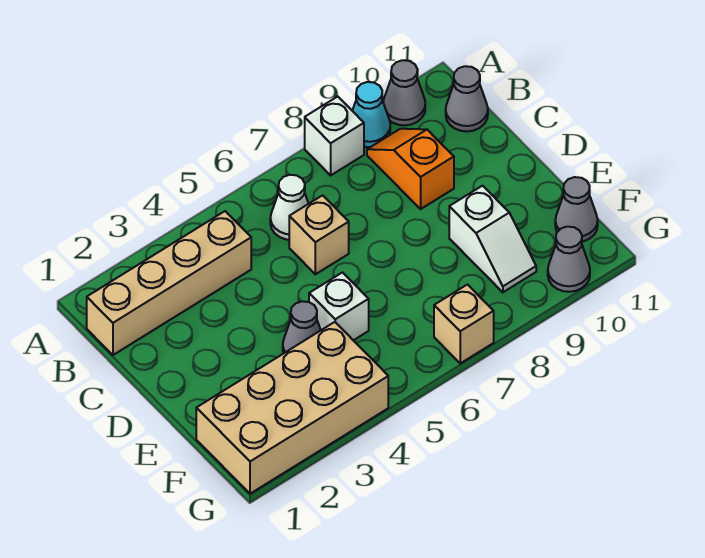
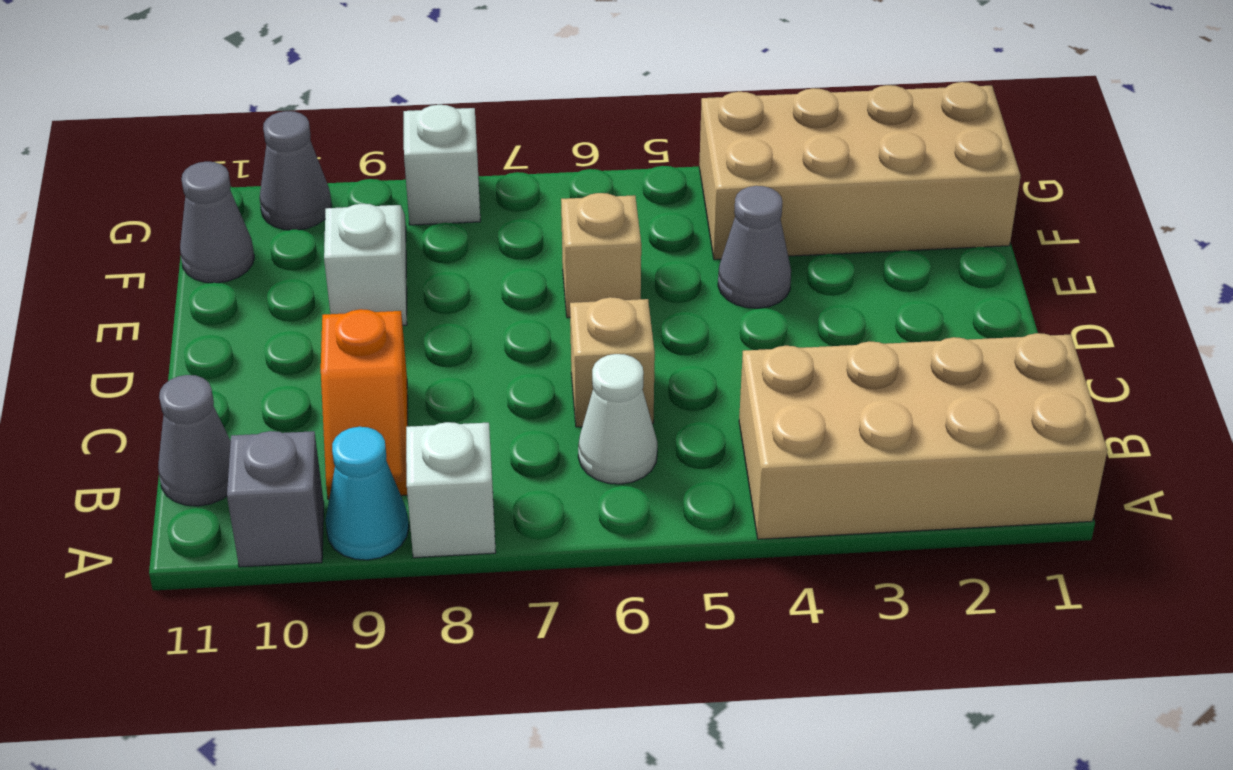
grey 1x1 cone [383,60,425,125] -> grey 1x1 brick [227,431,324,567]
tan 1x4 brick [87,211,251,355] -> tan 2x4 brick [739,333,1107,539]
white 1x1 brick [309,273,369,340] -> white 1x1 brick moved to [404,105,480,225]
tan 1x1 brick [434,285,494,363] -> tan 1x1 brick moved to [561,193,641,318]

